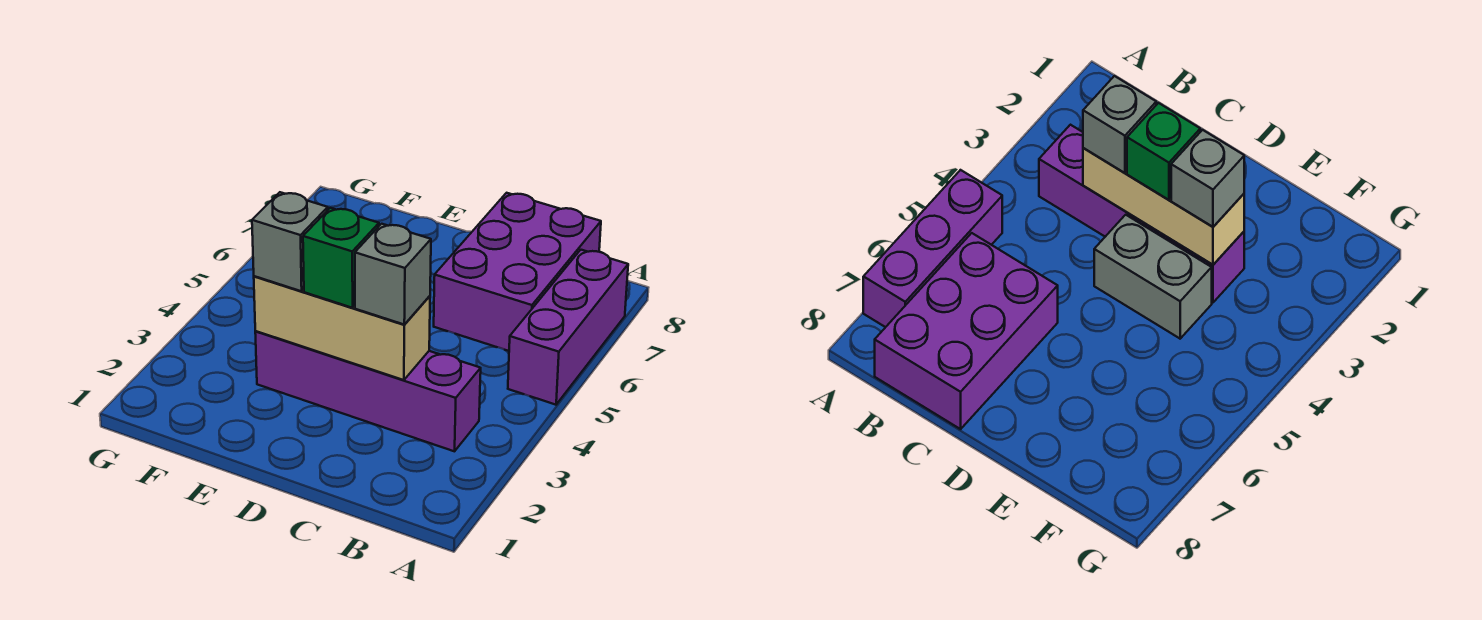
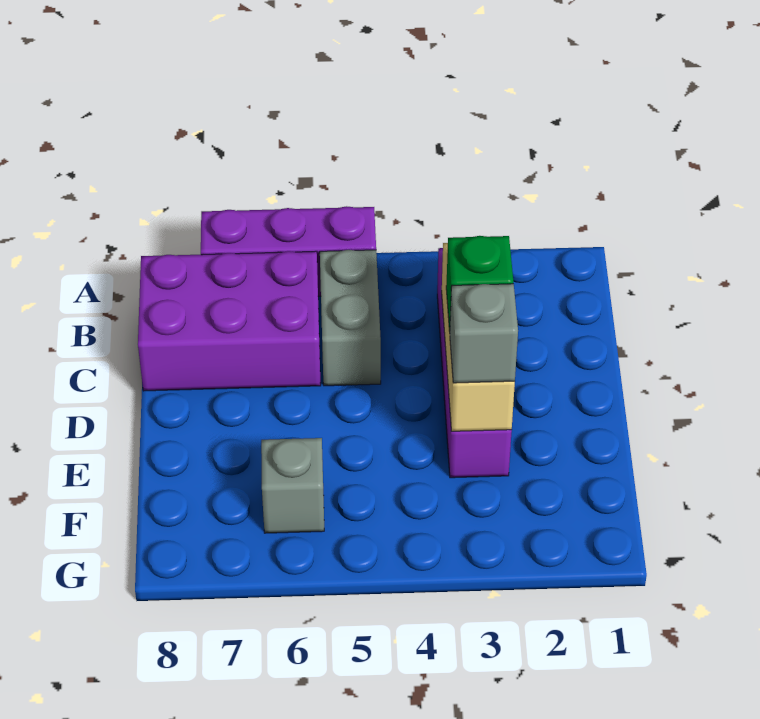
grey 1x1 brick [355,224,431,324] -> grey 1x1 brick moved to [261,438,324,533]
grey 1x2 brick [1094,215,1212,339] -> grey 1x2 brick moved to [320,250,381,386]

